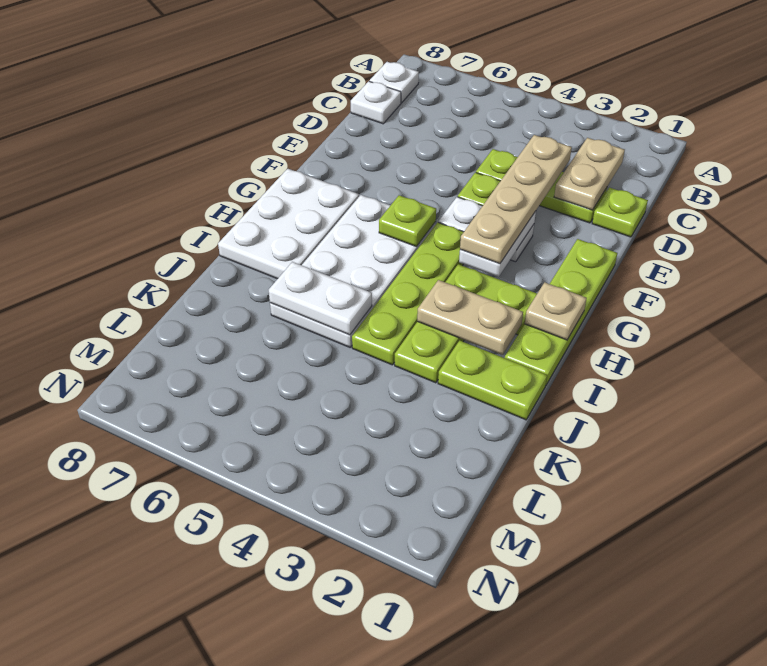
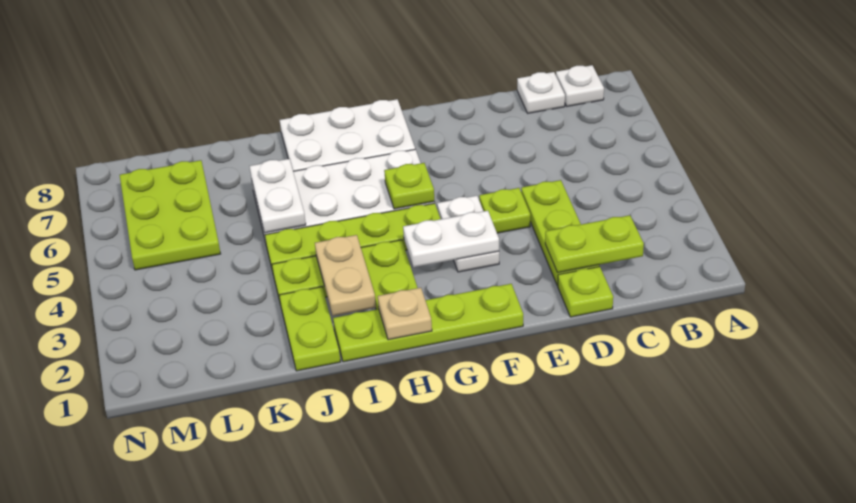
tan 1x2 plate [554,138,625,210] -> lime 1x2 plate [545,215,644,273]
tan 1x4 plate [460,135,572,264] -> none
none -> lime 2x3 plate [120,160,221,270]

